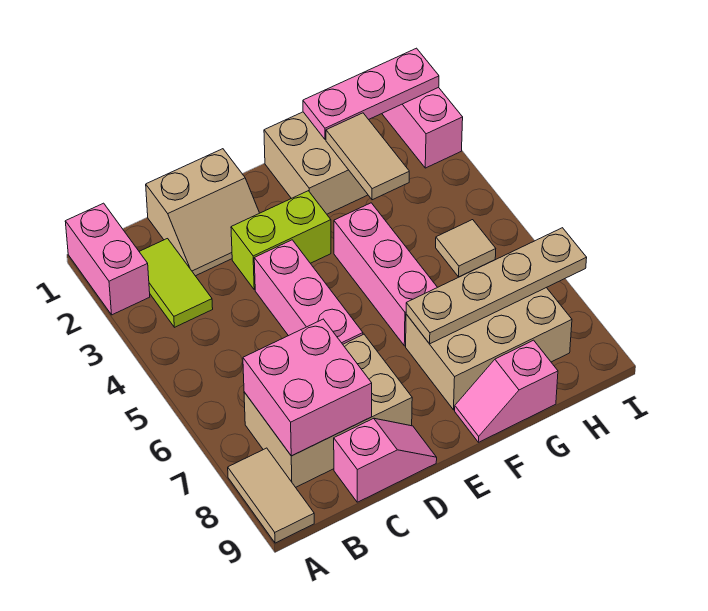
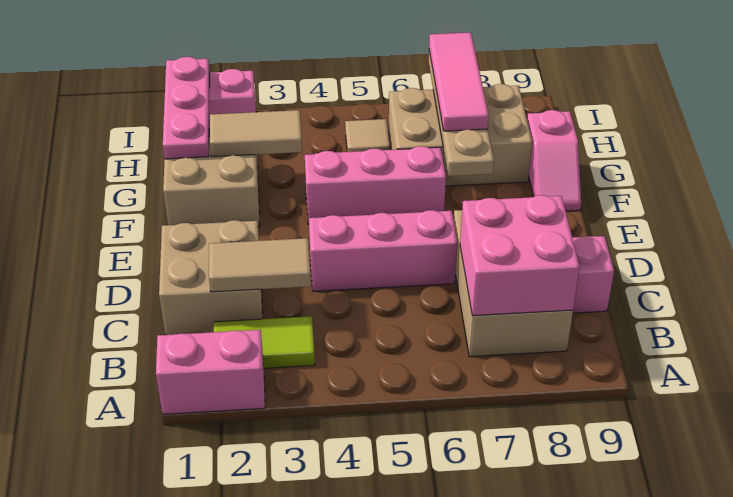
tan 1x2 tile [228,448,314,543] -> tan 1x2 tile moved to [209,238,311,292]
tan 2x2 slope [146,149,259,276] -> tan 2x2 brick [159,220,262,335]
lime 1x2 brick [231,191,331,290] -> none
tan 2x3 brick [406,288,572,410] -> tan 2x3 brick turned to [389,84,532,186]
none -> pink 1x3 tile [429,32,489,131]

